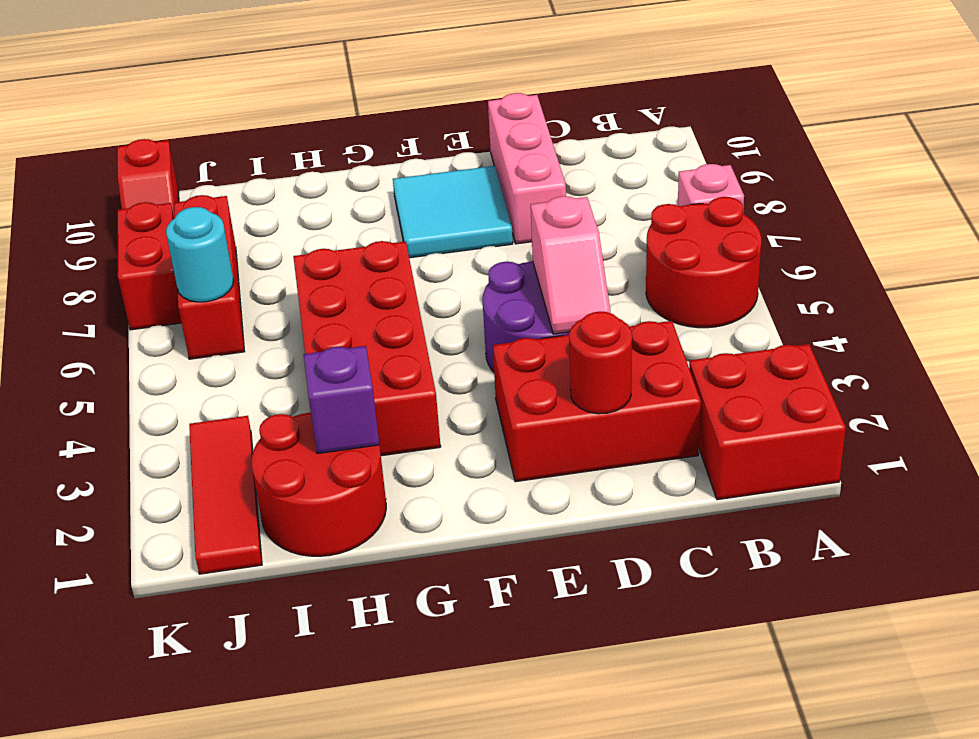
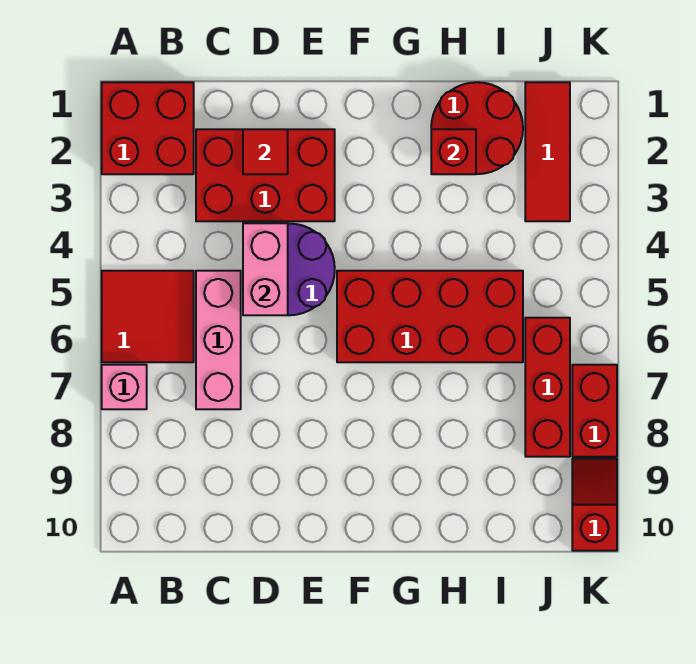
red 2x2 round brick [646,197,761,328] -> red 2x2 tile [102,271,194,362]
red 1x1 round brick [569,311,632,414] -> red 1x1 tile [243,129,288,174]
pink 1x2 slope [531,196,611,334] -> pink 1x2 brick [243,223,288,315]
pink 1x3 brick [488,93,566,244] -> pink 1x3 brick moved to [196,271,241,409]
cyan 2x2 tile [393,166,513,258] -> none
red 2x4 brick [293,241,441,456] -> red 2x4 brick turned to [337,271,523,362]
purple 1x1 brick [304,346,379,454] -> red 1x1 brick [431,129,476,174]
cyan 1x1 round brick [166,207,234,302] -> none

